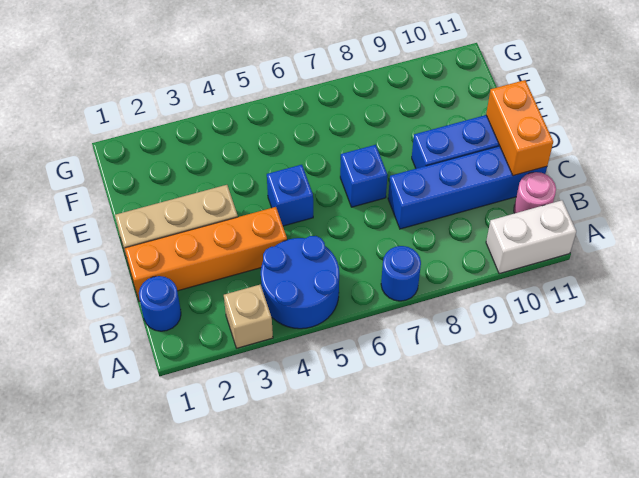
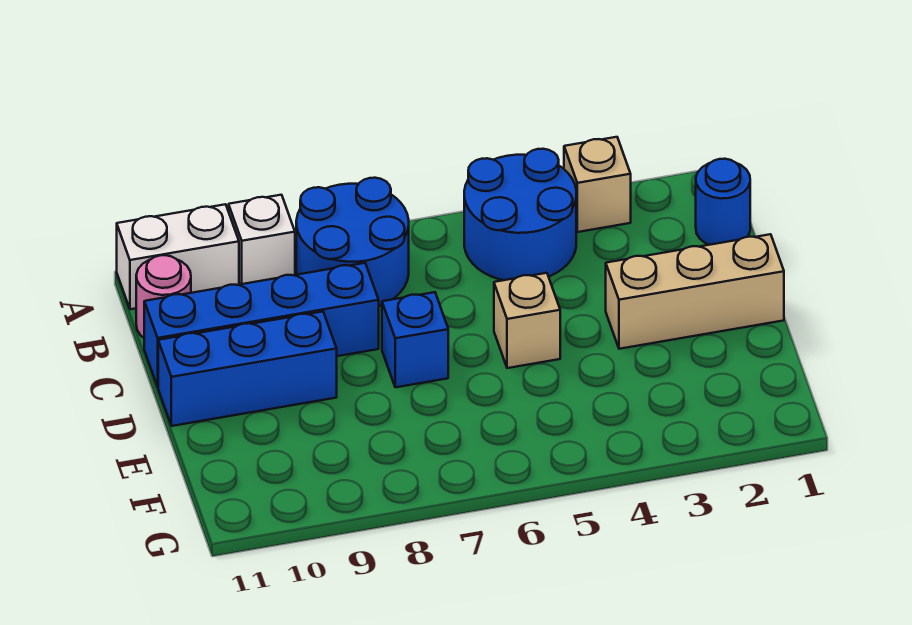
blue 1x1 round brick [381,246,421,301] -> blue 2x2 round brick [296,178,409,306]
none -> white 1x1 brick [229,195,295,284]
orange 1x4 brick [125,207,287,301] -> none
orange 1x2 brick [486,80,553,176] -> none
blue 1x1 brick [267,165,313,226] -> tan 1x1 brick [494,273,560,368]

